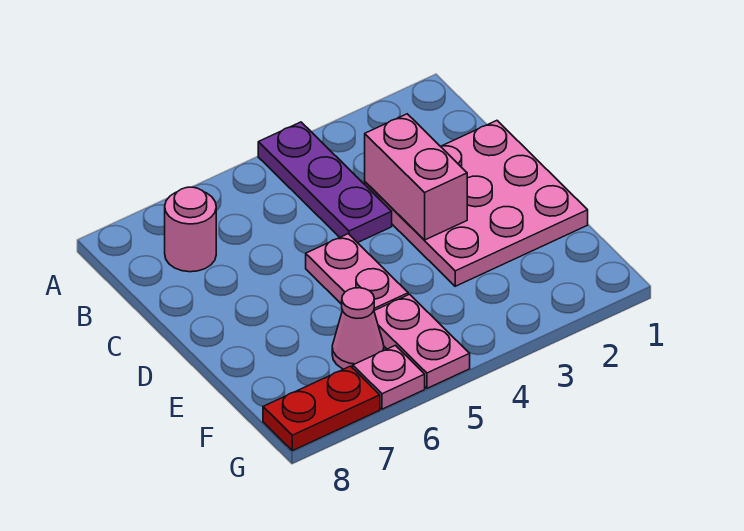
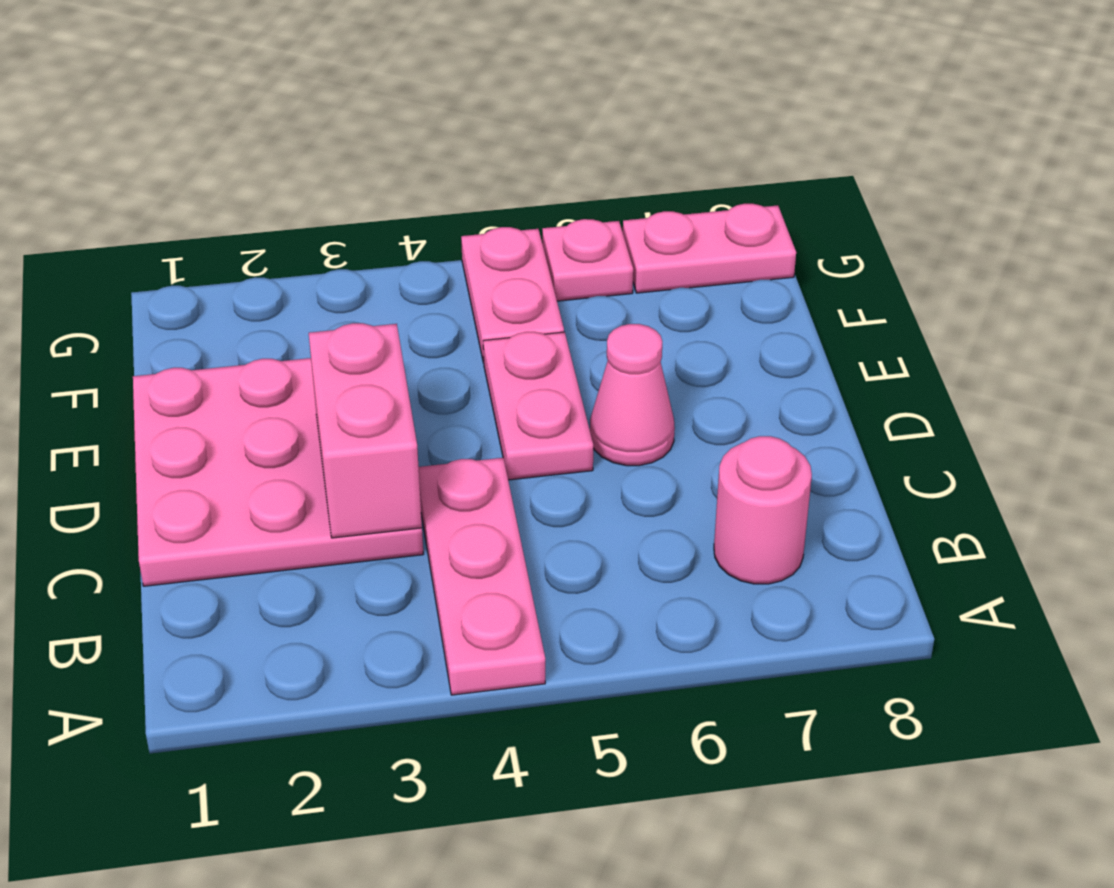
purple 1x3 plate [258,122,392,243] -> pink 1x3 plate [419,458,545,695]
pink 1x1 cone [332,288,384,369] -> pink 1x1 cone moved to [590,324,675,466]
red 1x2 plate [263,366,380,451] -> pink 1x2 plate [623,204,796,293]

